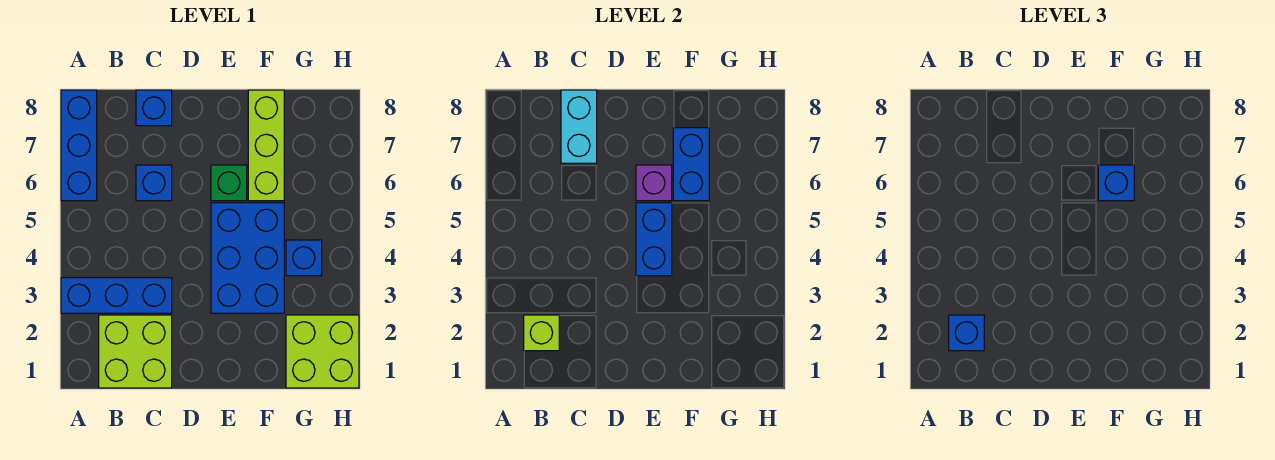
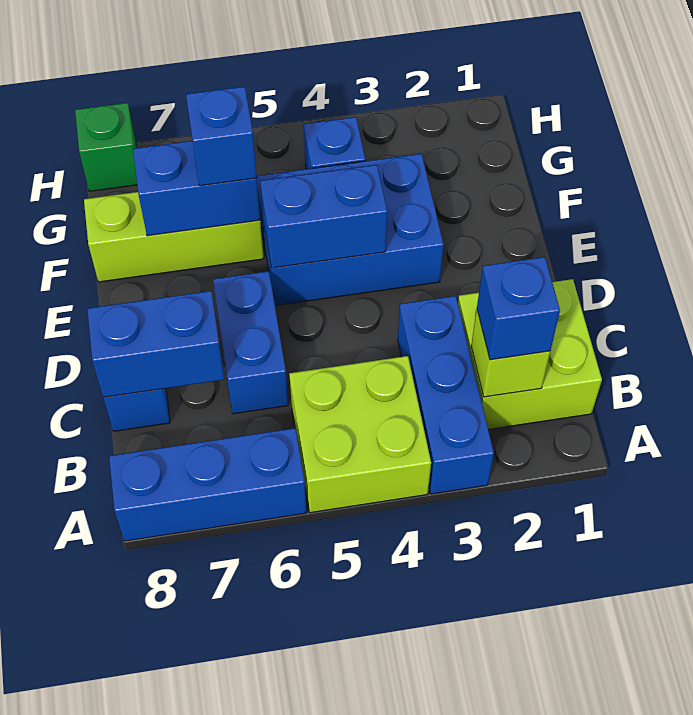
blue 1x1 brick [136,165,172,201] -> blue 1x2 brick [213,271,288,414]
cyan 1x2 brick [561,90,597,163] -> blue 1x2 brick [87,291,224,397]
green 1x1 brick [211,165,247,201] -> green 1x1 brick moved to [75,103,137,191]
purple 1x1 brick [636,165,672,201] -> none
lime 2x2 brick [286,315,359,388] -> lime 2x2 brick moved to [289,356,431,513]

